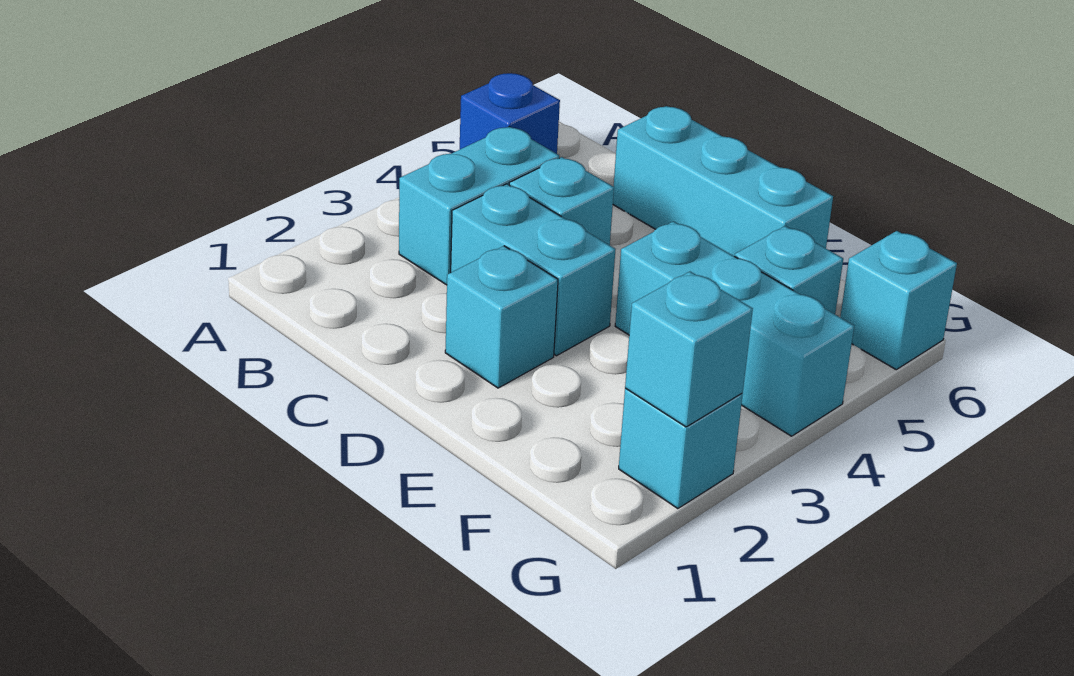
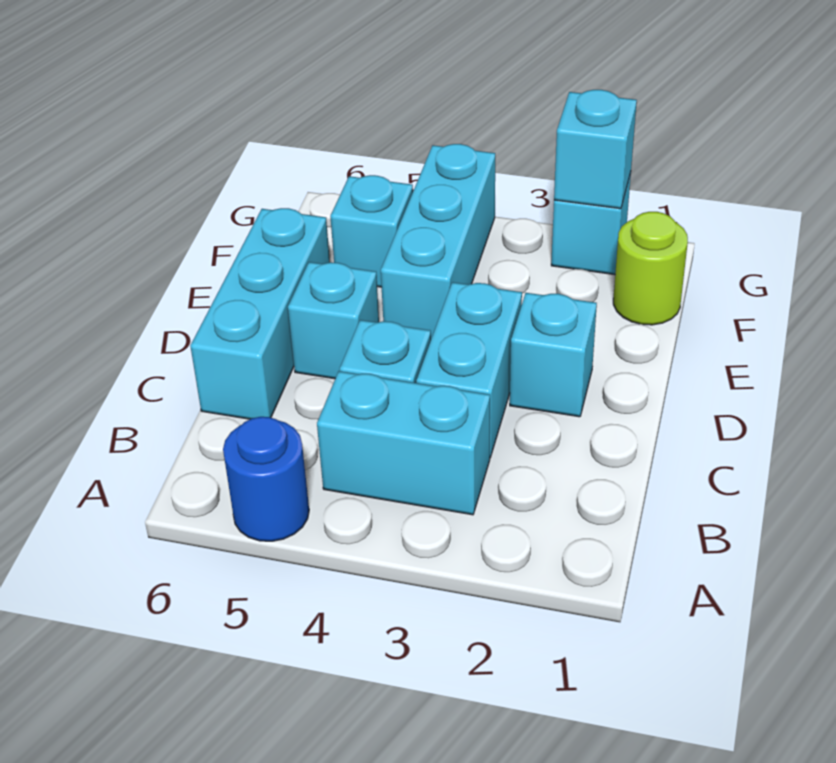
blue 1x1 brick [460,73,560,154] -> blue 1x1 round brick [223,417,309,541]
none -> lime 1x1 round brick [613,212,688,325]
cyan 1x1 brick [840,231,957,370] -> cyan 1x1 brick moved to [288,262,379,379]

